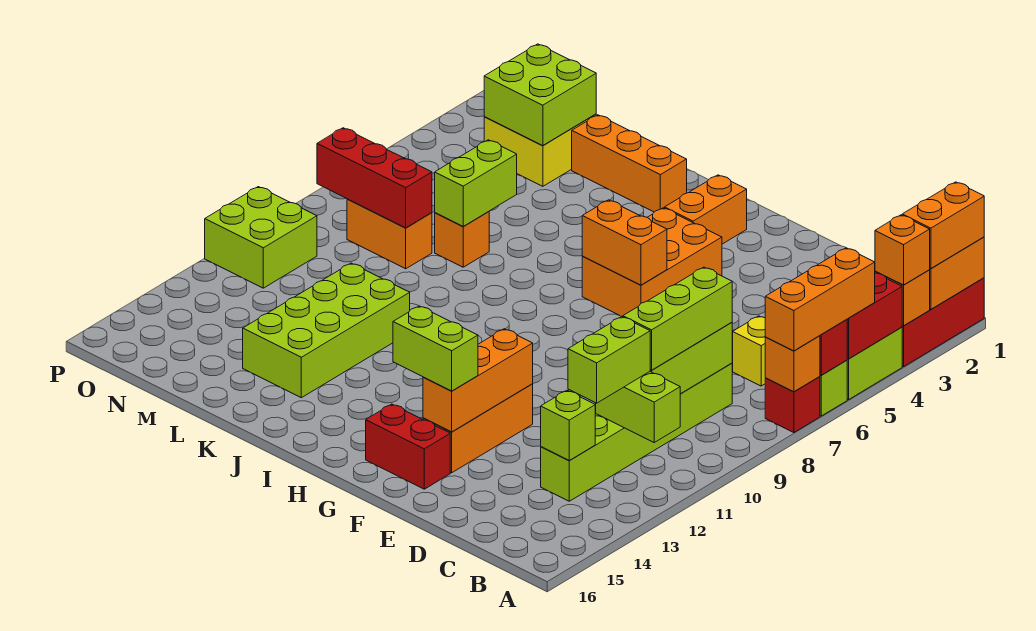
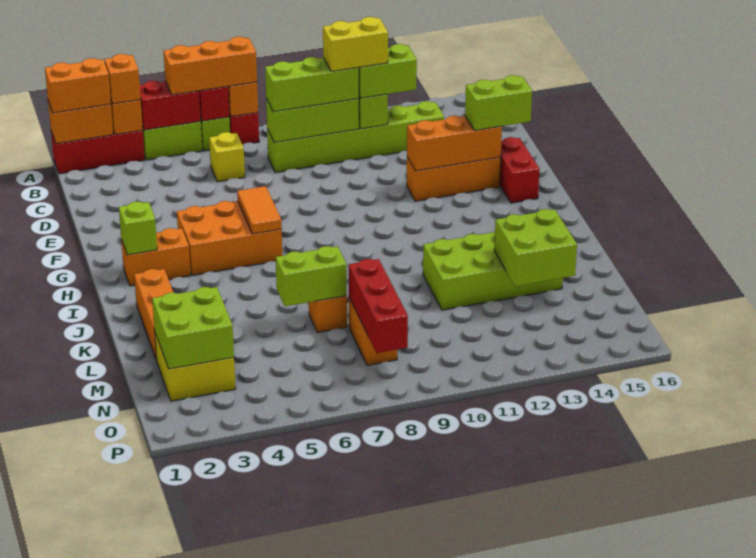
none -> yellow 1x2 brick [323,17,388,72]
lime 1x1 brick [541,390,595,461] -> lime 1x1 brick moved to [119,202,157,255]
lime 1x2 brick [393,306,478,391] -> lime 1x2 brick turned to [465,75,532,131]
orange 1x2 brick [582,200,667,285] -> orange 1x2 tile [237,186,282,234]
lime 2x2 brick [205,187,317,288] -> lime 2x2 brick moved to [494,209,577,286]

